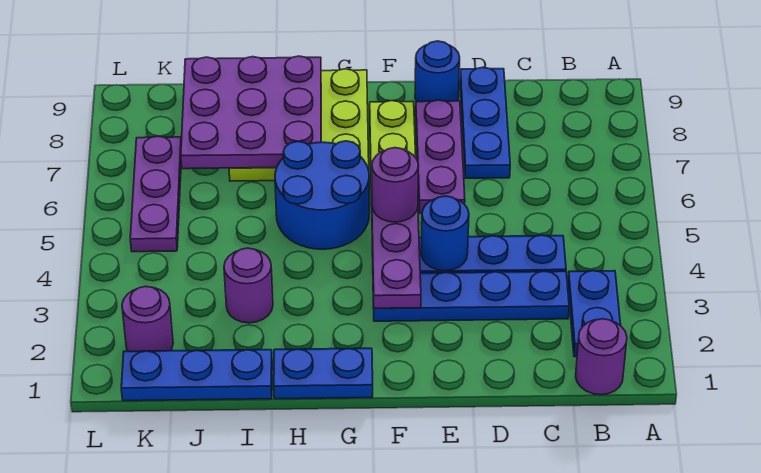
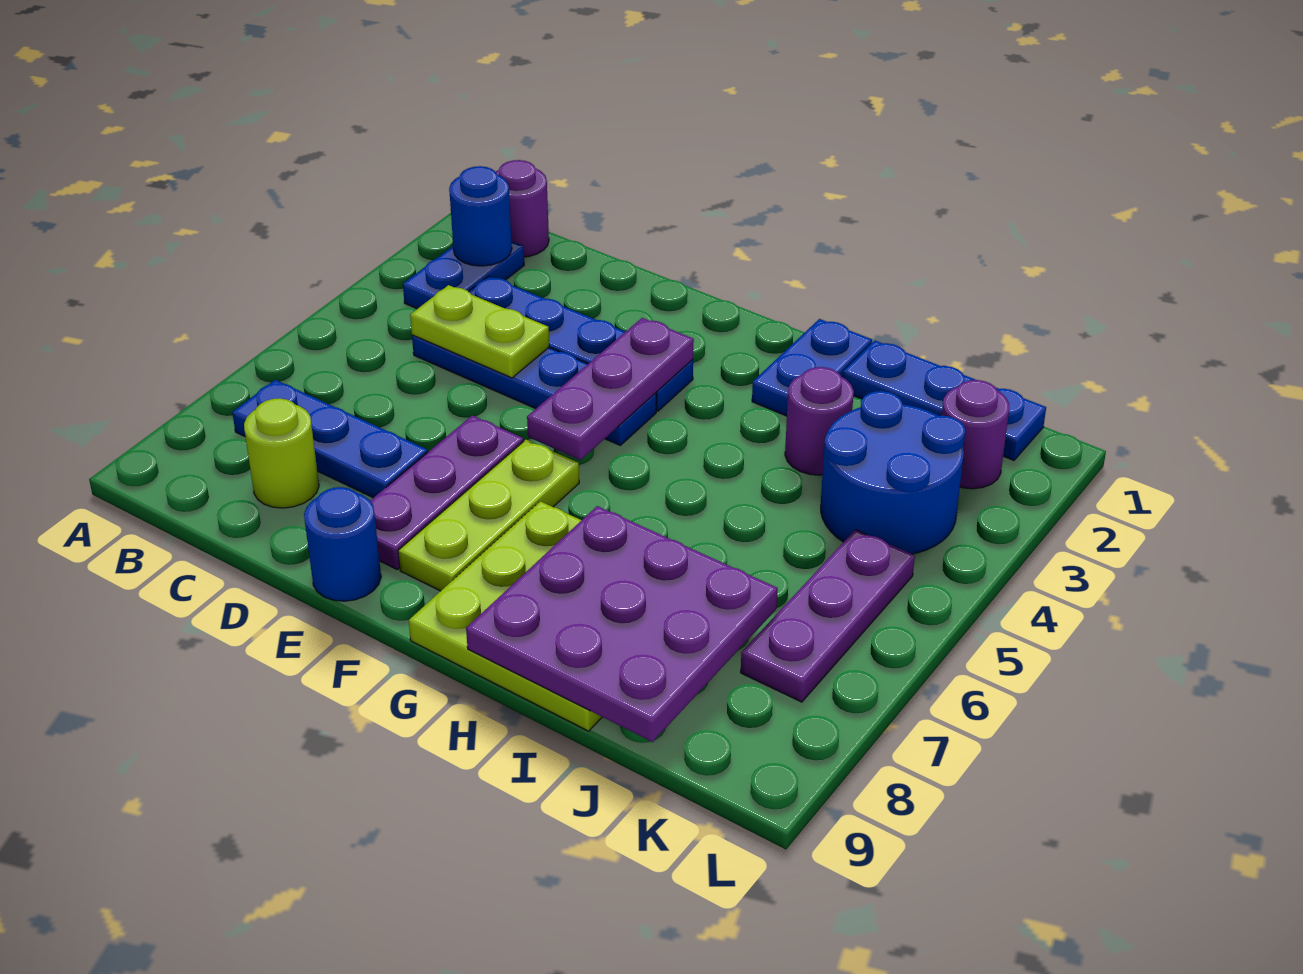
none -> lime 1x2 plate [410,285,549,378]
none -> lime 1x1 round brick [244,398,319,508]
blue 1x3 plate [460,67,510,178] -> blue 1x3 plate turned to [232,380,428,498]
blue 1x1 round brick [421,196,469,271] -> blue 1x1 round brick moved to [449,166,512,266]
purple 1x1 round brick [372,148,419,222] -> none
blue 1x2 plate [274,348,373,399] -> blue 1x2 plate turned to [752,319,872,416]
blue 2x2 round brick [275,141,369,249] -> blue 2x2 round brick moved to [821,391,965,554]

